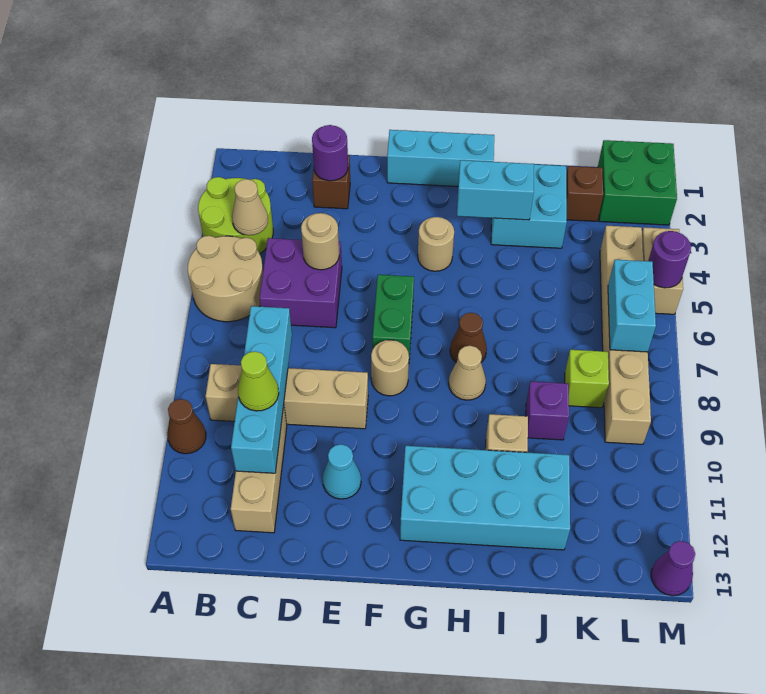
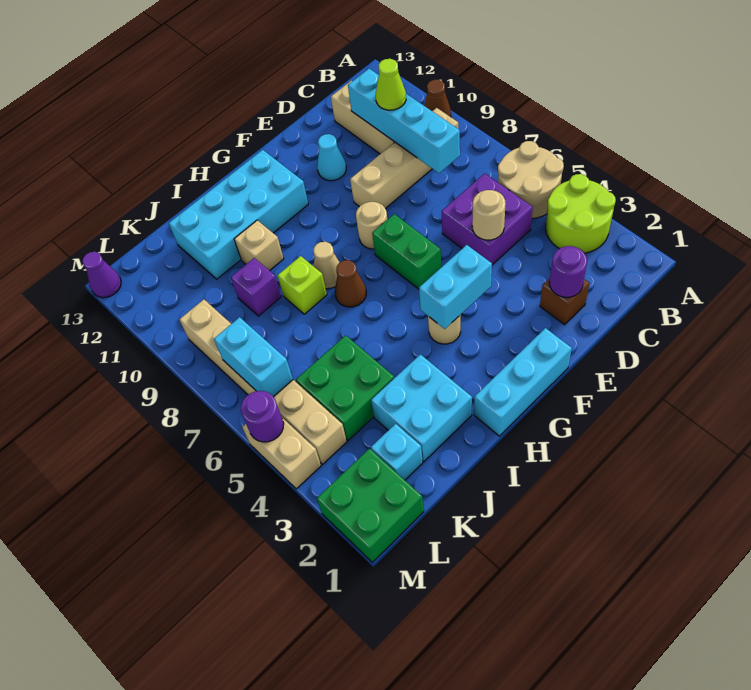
tan 1x1 cone [232,179,268,235] -> none
cyan 1x2 brick [457,160,534,220] -> cyan 1x2 brick moved to [419,245,492,329]
none -> green 2x2 brick [296,335,394,441]
brown 1x1 brick [566,166,603,221] -> cyan 1x1 brick [371,424,423,480]
lime 1x1 brick [565,350,609,408] -> lime 1x1 brick moved to [277,256,327,314]

